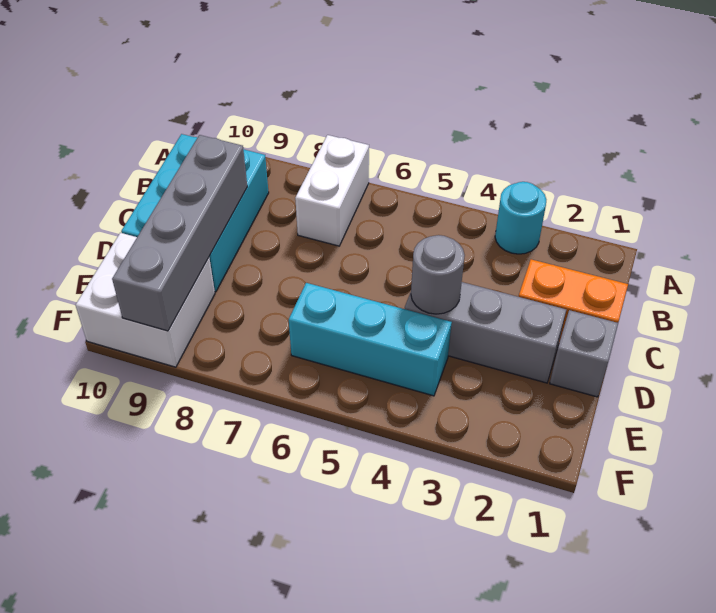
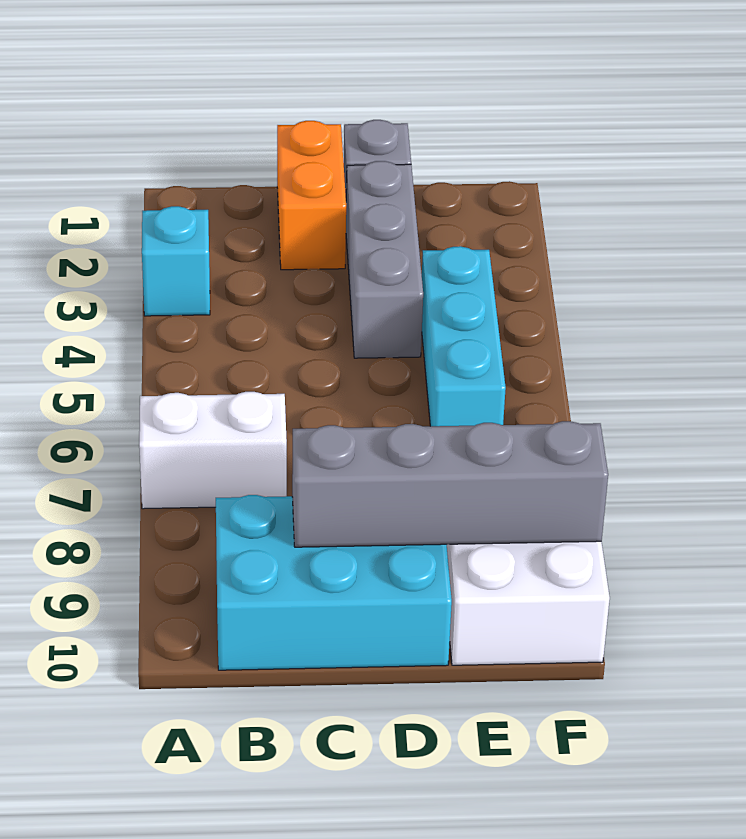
cyan 1x1 round brick [495,182,546,254] -> cyan 1x1 brick [142,206,210,316]
grey 1x1 round brick [411,235,465,314] -> none

